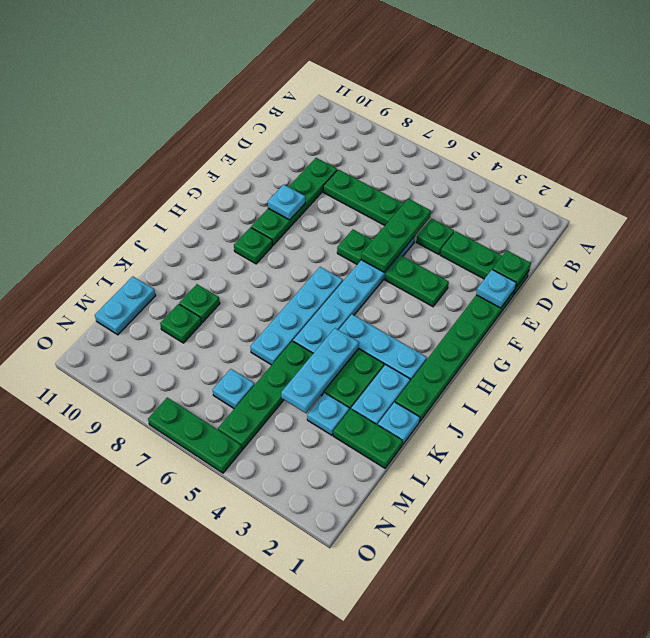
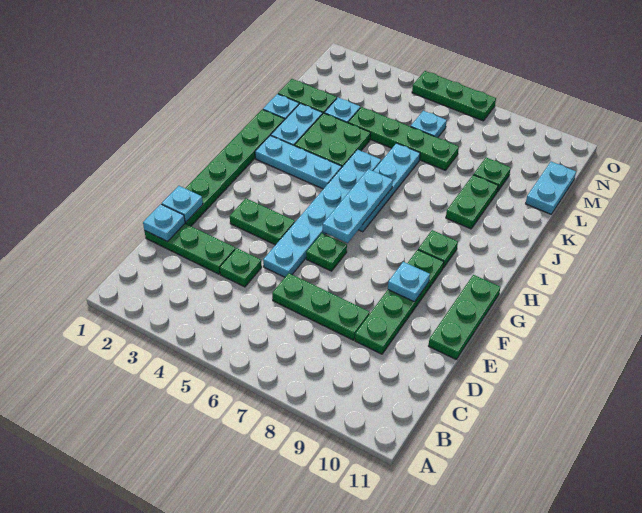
green 1x1 plate [492,250,531,288] -> cyan 1x1 plate [143,204,185,242]
green 1x3 plate [361,199,431,272] -> green 1x3 plate moved to [429,275,500,360]
cyan 1x3 plate [281,328,359,413] -> cyan 1x3 plate moved to [323,169,393,243]
green 1x4 plate [218,341,313,449] -> green 1x4 plate turned to [348,107,459,170]
green 1x1 plate [179,284,220,322] -> green 1x2 plate [446,175,498,229]

